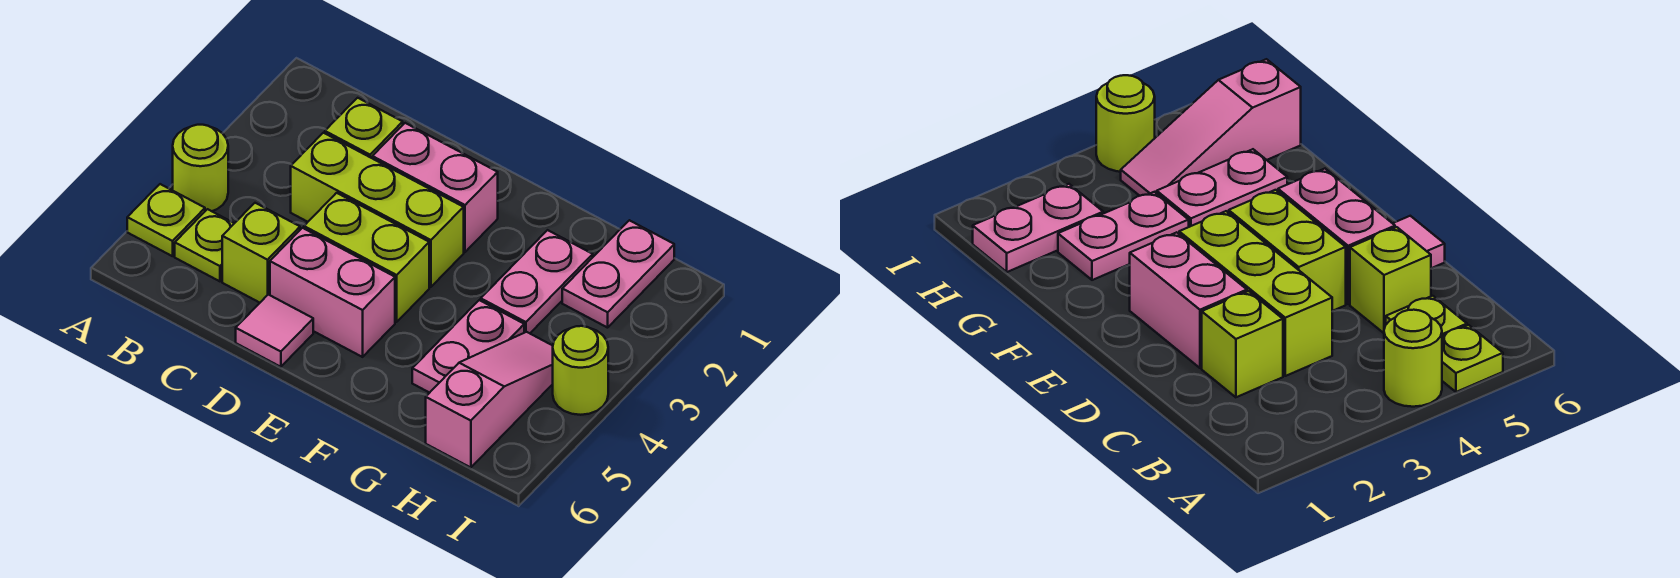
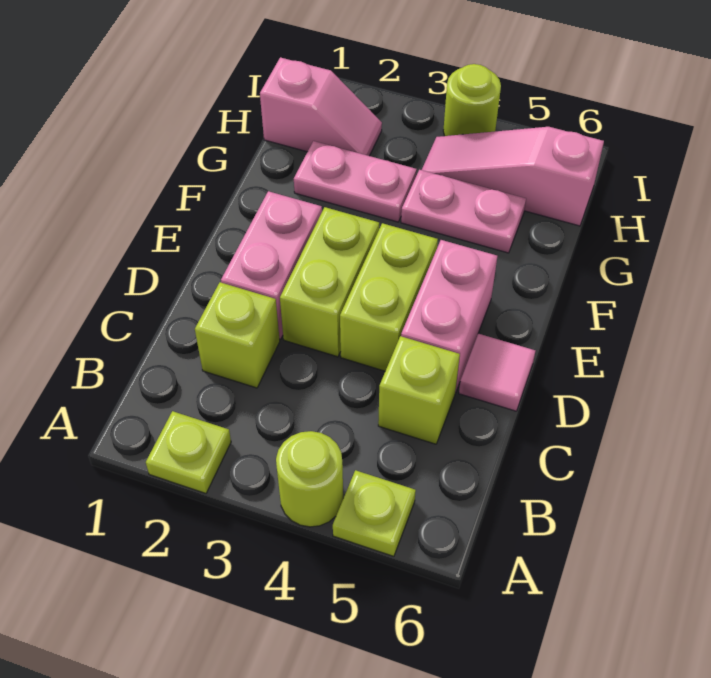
lime 1x1 plate [175,209,234,281] -> lime 1x1 plate moved to [146,411,231,493]
lime 1x3 brick [291,133,464,287] -> lime 1x2 brick [280,207,379,357]
pink 1x2 plate [562,220,674,328] -> pink 1x2 slope [260,57,382,156]

